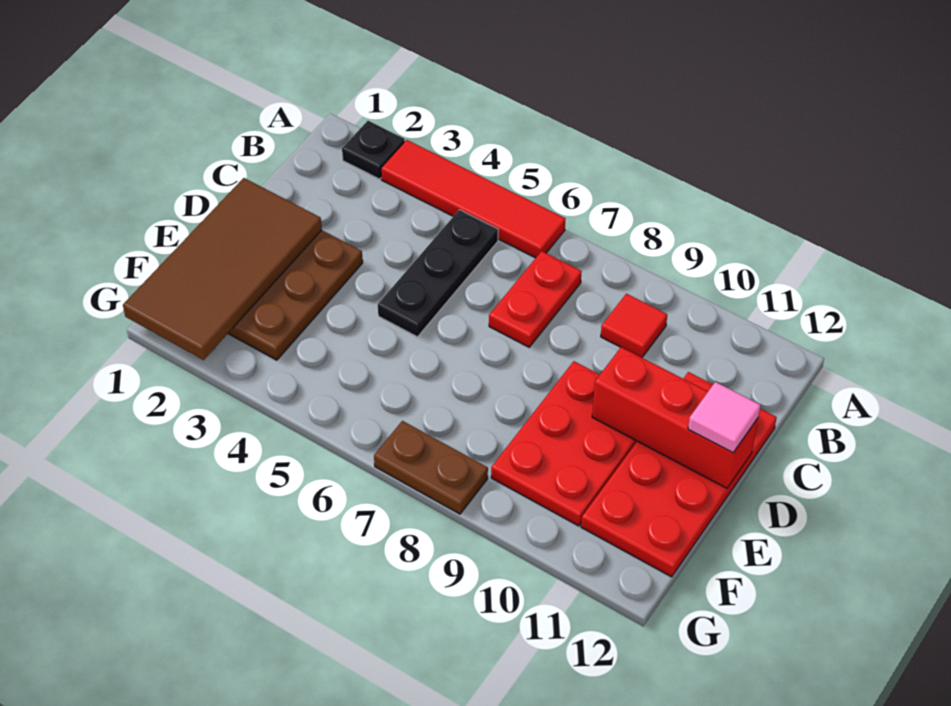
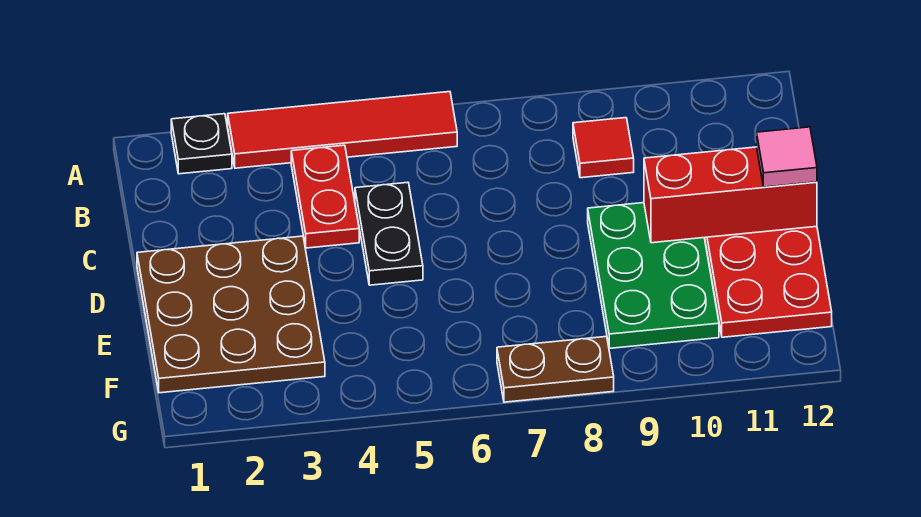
black 1x3 plate [378,210,498,337] -> black 1x2 plate [355,182,423,285]
red 1x2 plate [489,251,582,347] -> red 1x2 plate moved to [291,145,359,248]
brown 2x4 tile [123,178,322,360] -> none
red 2x3 plate [491,361,637,526] -> green 2x3 plate [588,203,719,348]

